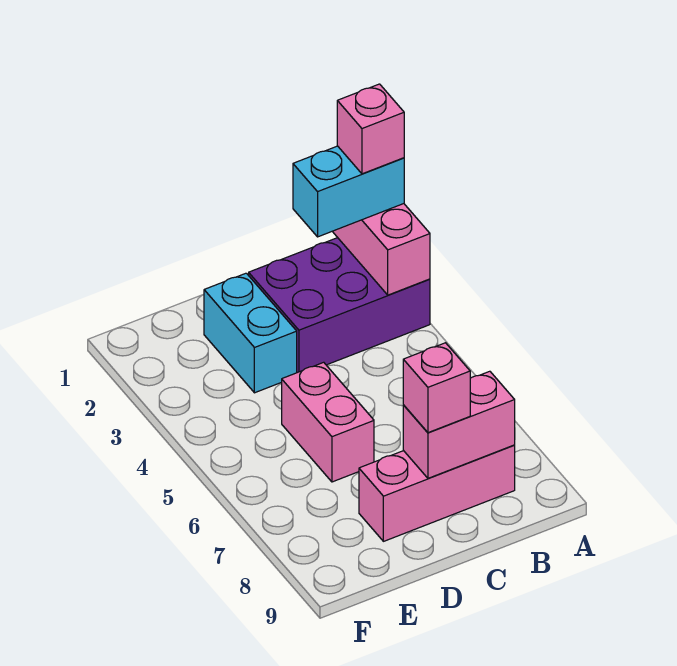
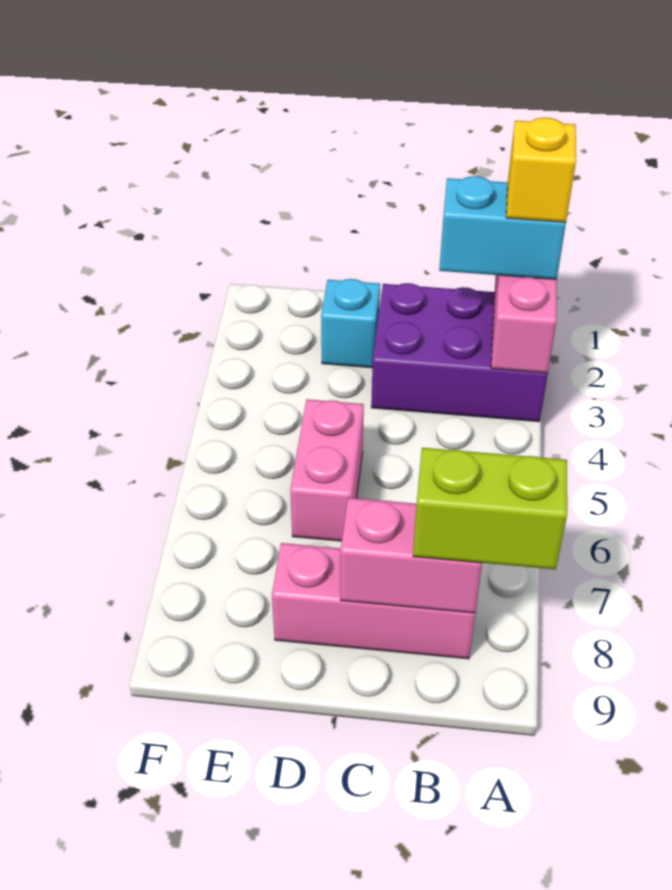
pink 1x1 brick [337,84,404,174] -> yellow 1x1 brick [506,118,576,222]
none -> lime 1x2 brick [413,448,567,569]
pink 1x1 brick [403,343,470,433] -> none
cyan 1x2 brick [204,273,297,393] -> cyan 1x1 brick [321,279,380,368]

